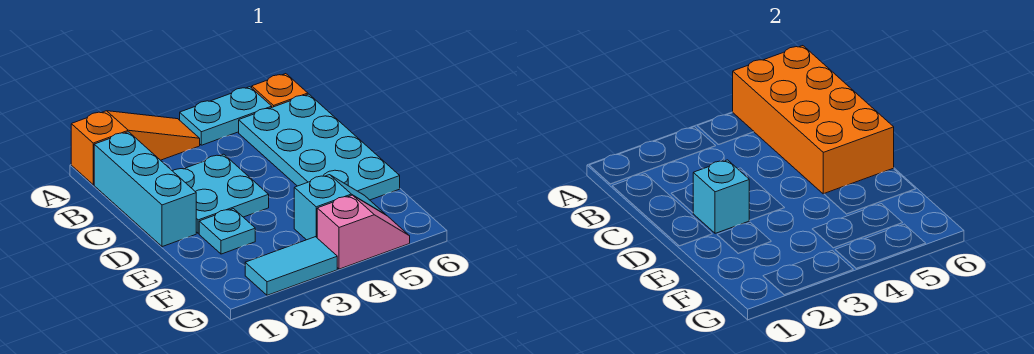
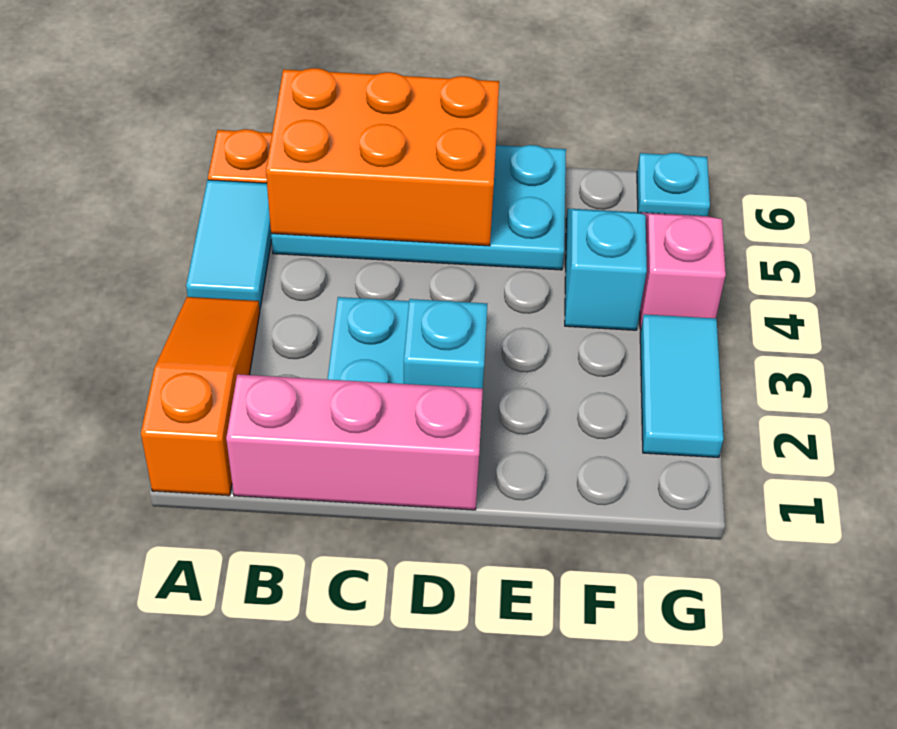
cyan 1x2 plate [180,87,272,145] -> cyan 1x2 tile [186,180,272,308]
orange 2x4 brick [733,46,894,194] -> orange 2x3 brick [266,68,499,246]
cyan 1x3 brick [94,132,196,247] -> pink 1x3 brick [226,374,483,510]
cyan 1x1 plate [199,209,255,254] -> cyan 1x1 plate moved to [637,153,710,216]

